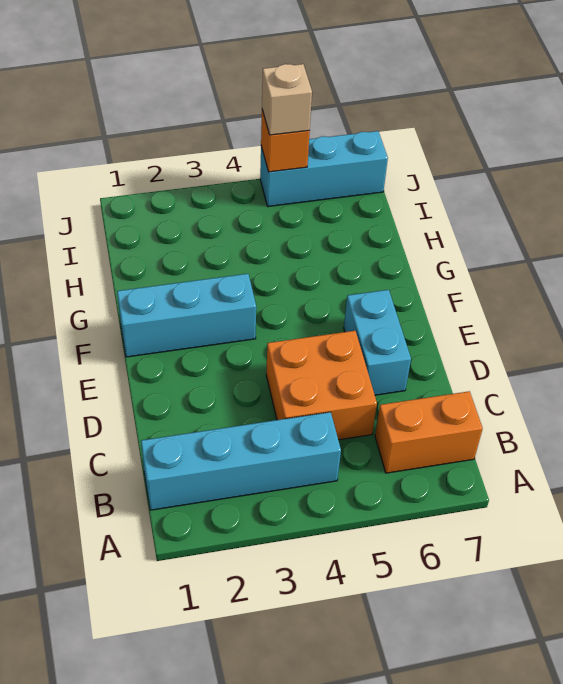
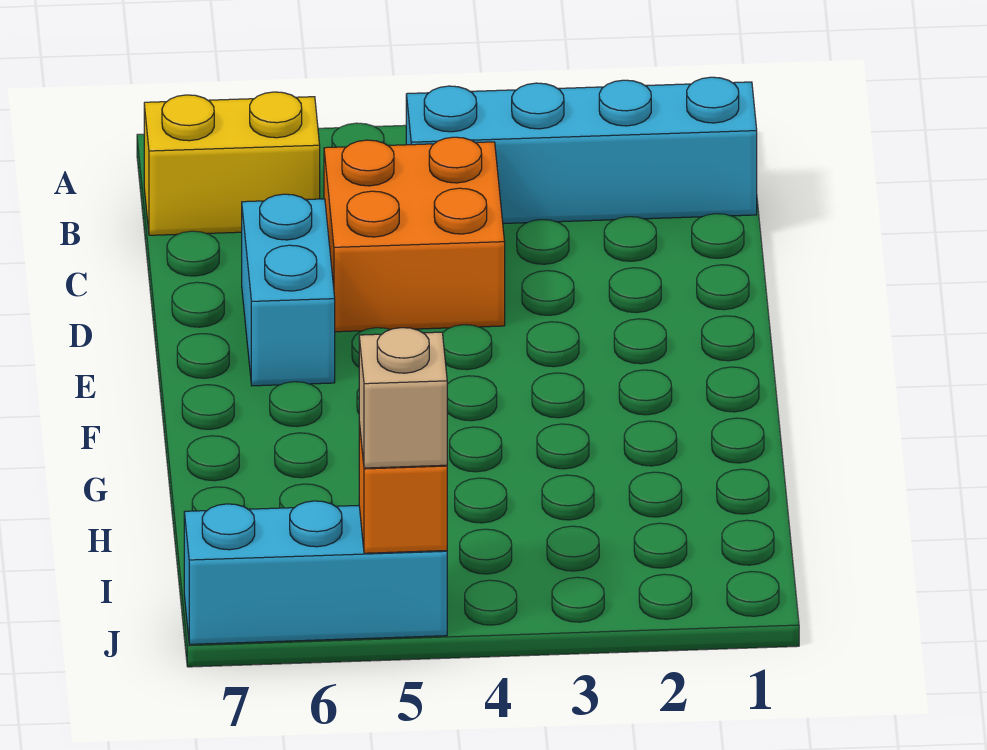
orange 1x2 brick [375,391,483,473] -> yellow 1x2 brick [144,92,320,235]
cyan 1x3 brick [117,274,256,357] -> none

